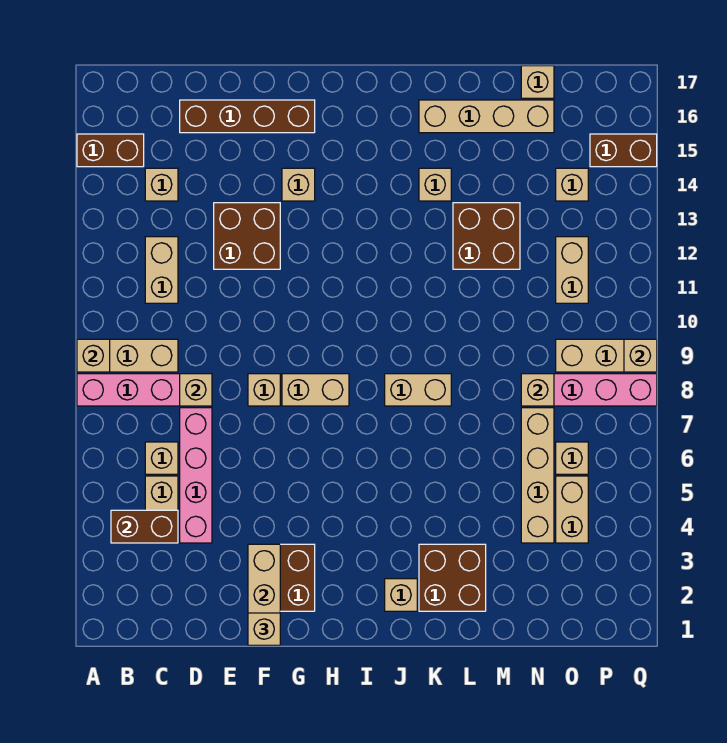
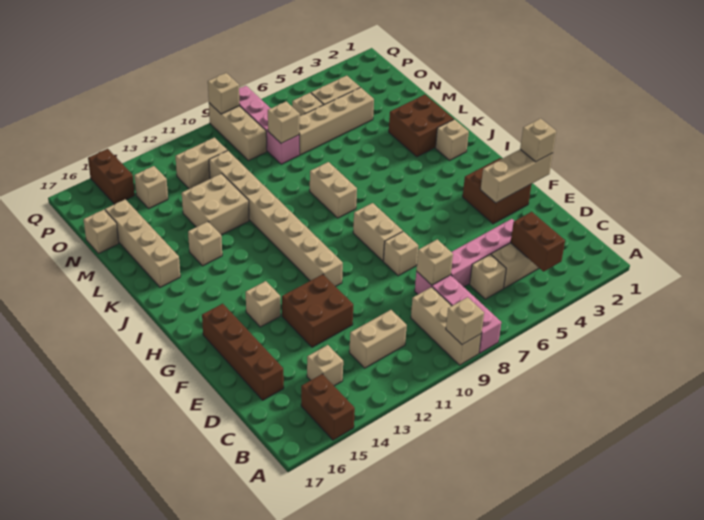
none -> tan 1x8 brick [209,151,343,287]
brown 2x2 brick [453,203,520,269] -> tan 2x2 brick [182,174,249,235]

